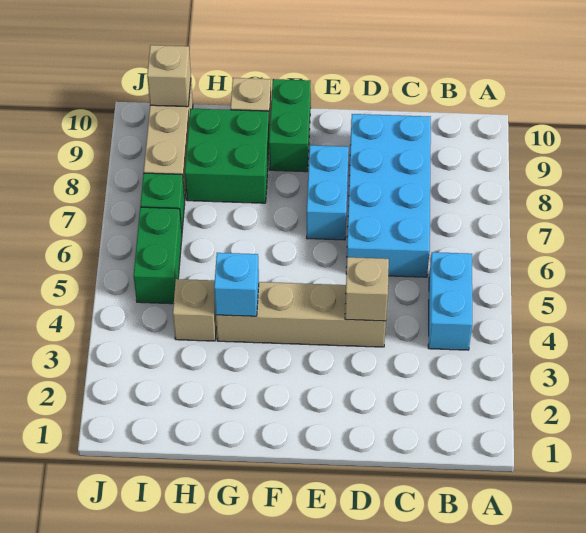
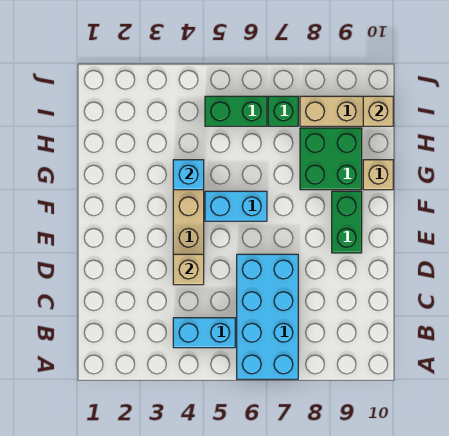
cyan 2x4 brick [346,114,431,277] -> cyan 2x4 brick turned to [237,254,298,379]
cyan 1x2 brick [307,145,349,240] -> cyan 1x2 brick moved to [205,191,267,221]
green 1x2 brick [269,79,311,172] -> green 1x2 brick turned to [332,191,362,253]
tan 1x1 brick [173,279,216,341] -> none

